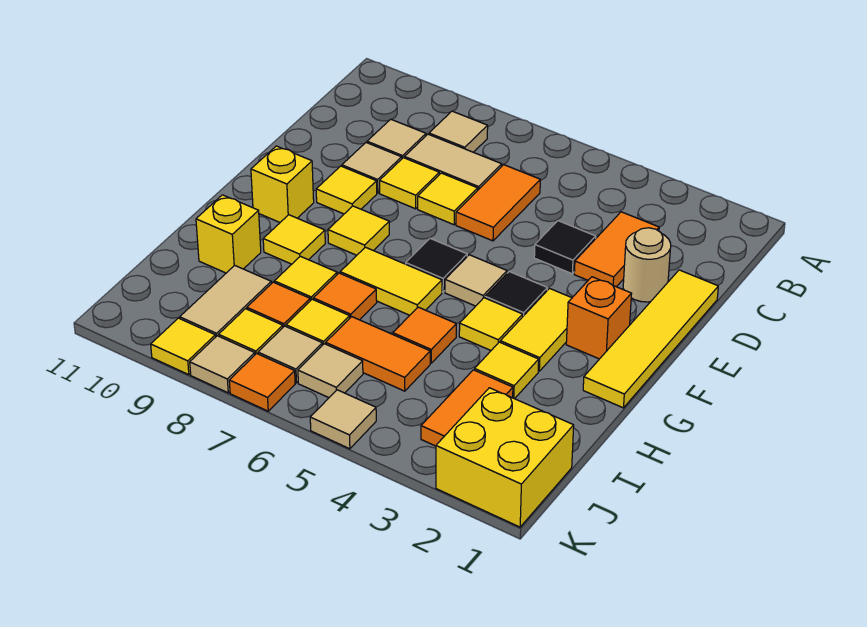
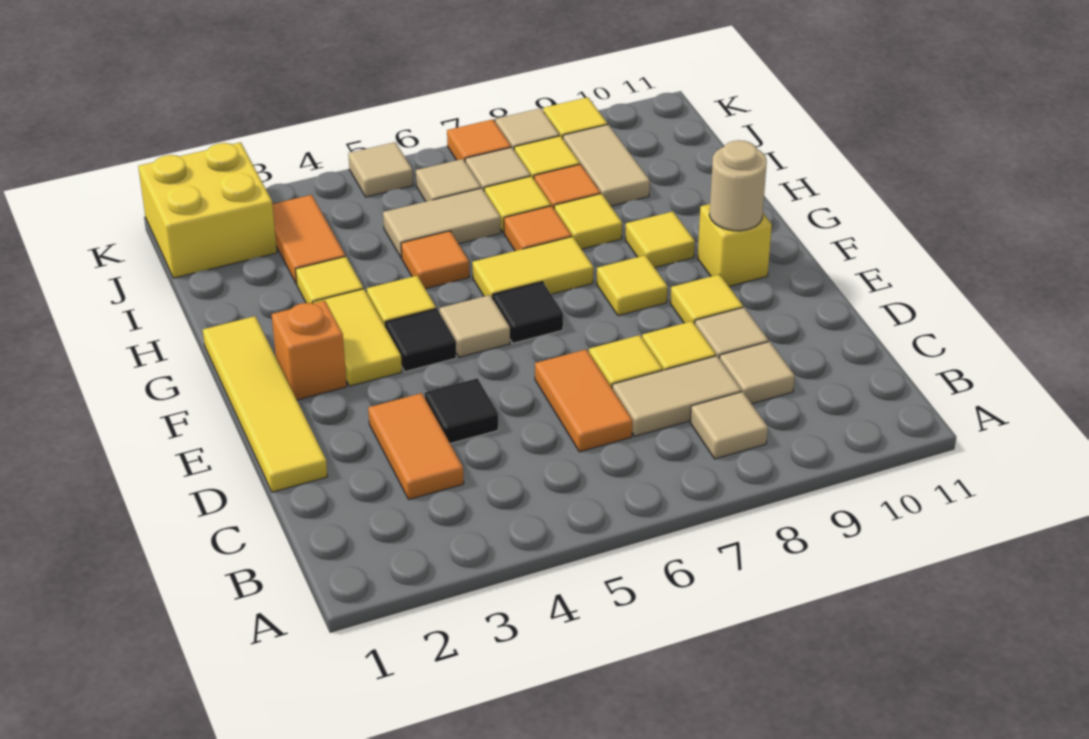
tan 1x1 round brick [623,228,671,302] -> tan 1x1 round brick moved to [709,140,767,231]
yellow 1x1 brick [196,195,261,273] -> none
orange 1x2 tile [326,317,430,391] -> tan 1x2 tile [383,188,501,258]

